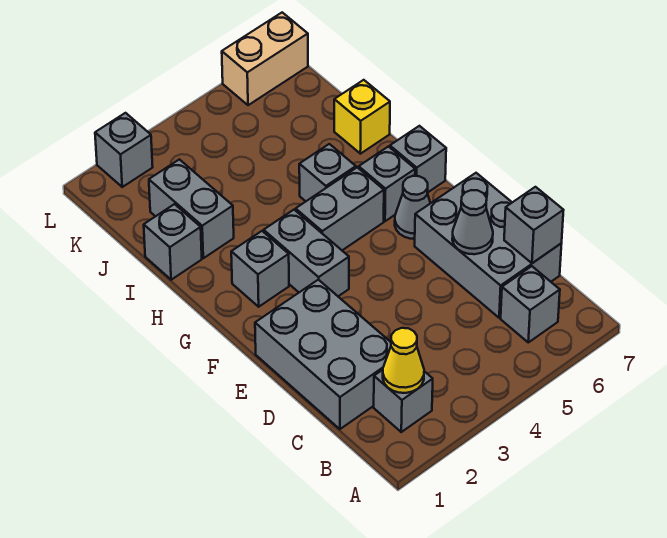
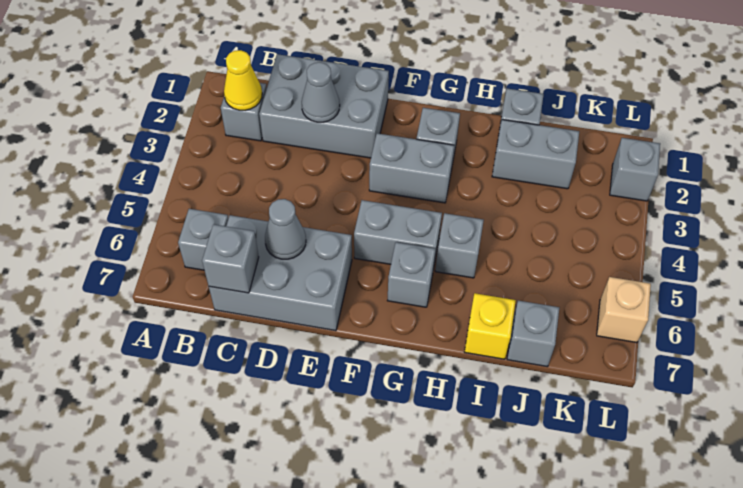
grey 1x1 cone [395,176,430,239] -> grey 1x1 cone moved to [302,62,340,122]
grey 1x2 brick [296,167,384,250] -> grey 1x2 brick turned to [354,200,442,269]
grey 1x1 brick [390,126,446,193] -> grey 1x1 brick moved to [507,301,559,367]
tan 1x2 brick [222,13,308,105] -> tan 1x1 brick [597,277,651,343]

